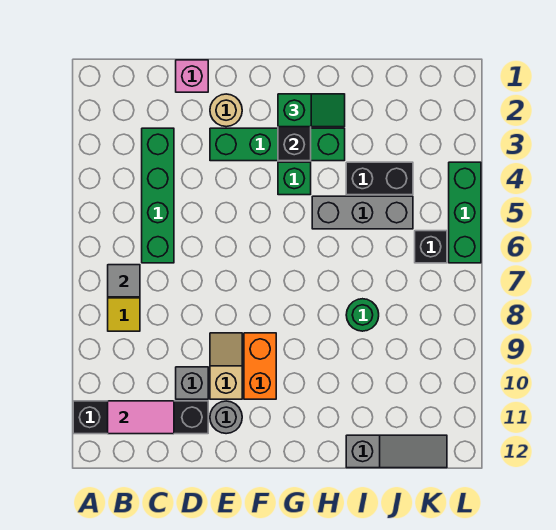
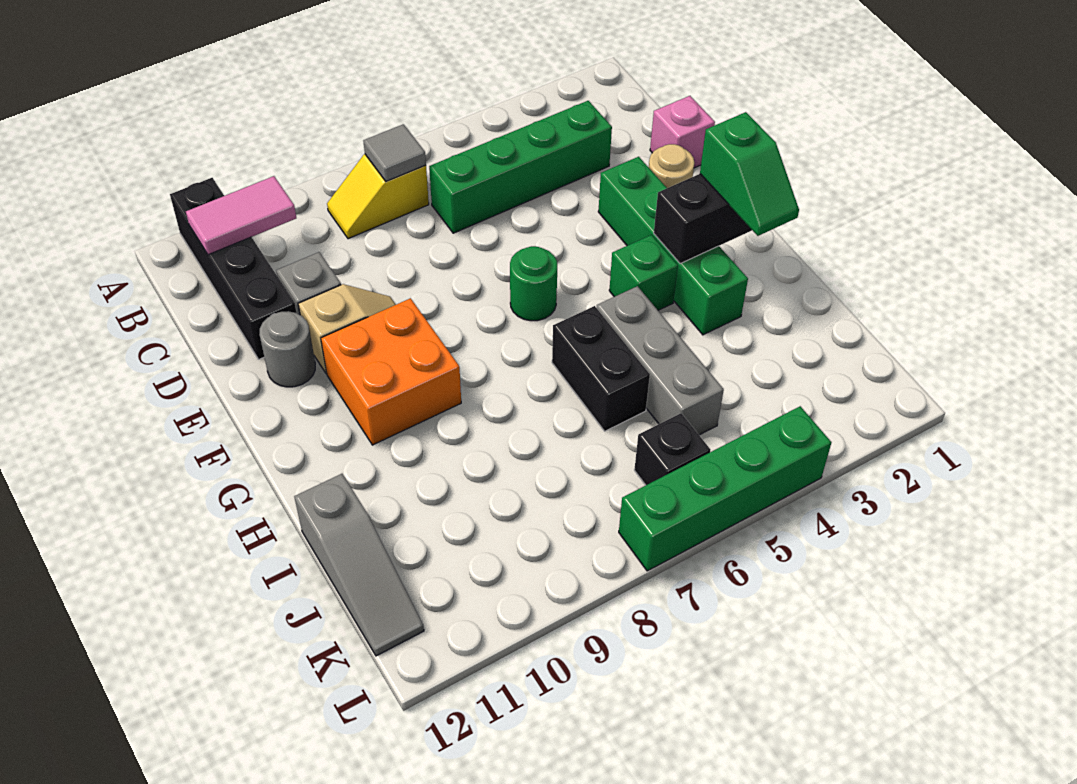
pink 1x2 tile [108,401,174,434] -> pink 1x2 tile turned to [186,176,296,255]
orange 1x2 brick [244,333,276,399] -> orange 2x2 brick [321,298,461,445]
black 1x2 brick [346,162,413,195] -> black 1x2 brick moved to [552,306,650,431]
green 1x1 round brick [346,299,379,331] -> green 1x1 round brick moved to [510,246,557,321]
green 1x3 brick [449,162,481,263] -> green 1x4 brick [619,406,831,571]

